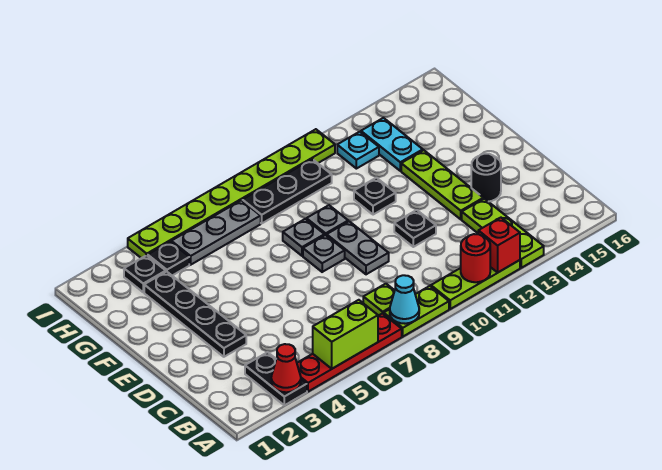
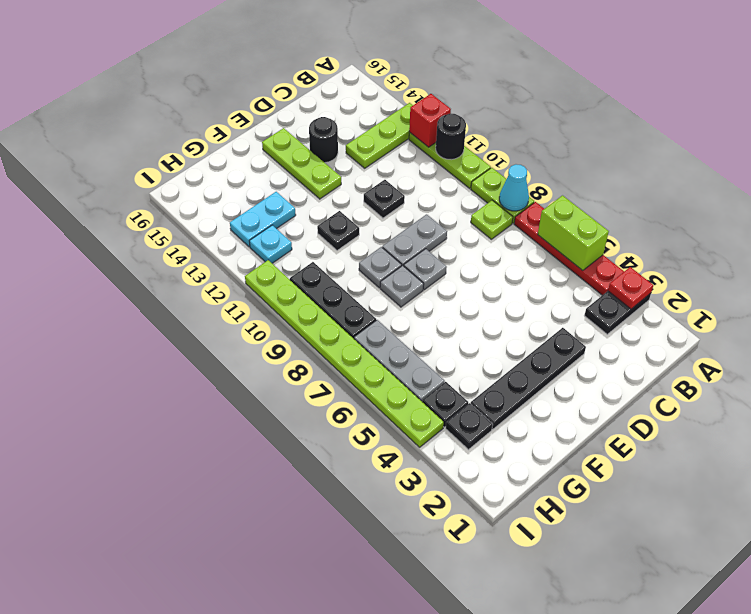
red 1x1 cone [271,344,301,392] -> red 1x1 plate [608,267,653,309]
red 1x1 round brick [461,234,490,282] -> black 1x1 round brick [436,113,466,160]
lime 1x3 plate [401,150,483,219] -> lime 1x3 plate turned to [262,128,341,199]

